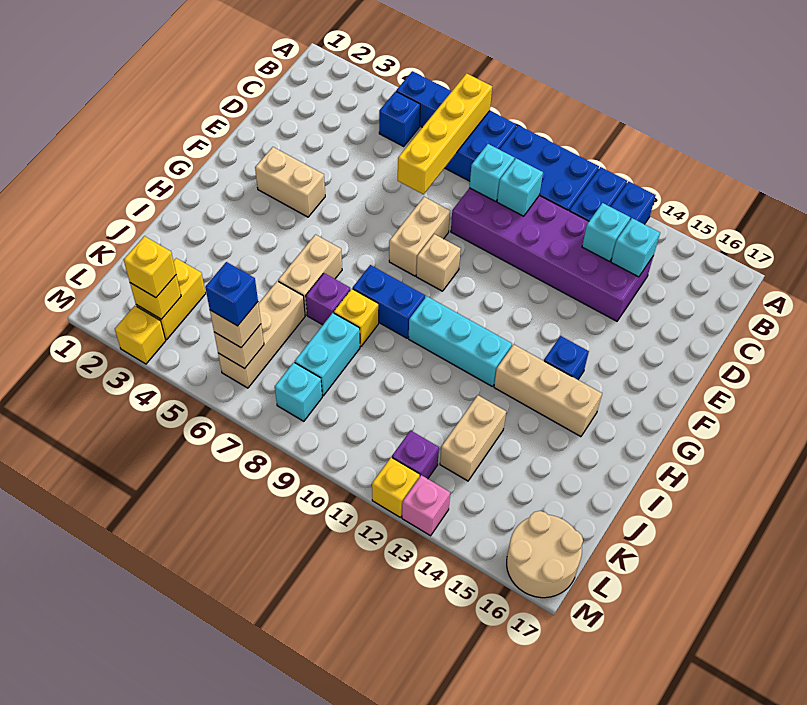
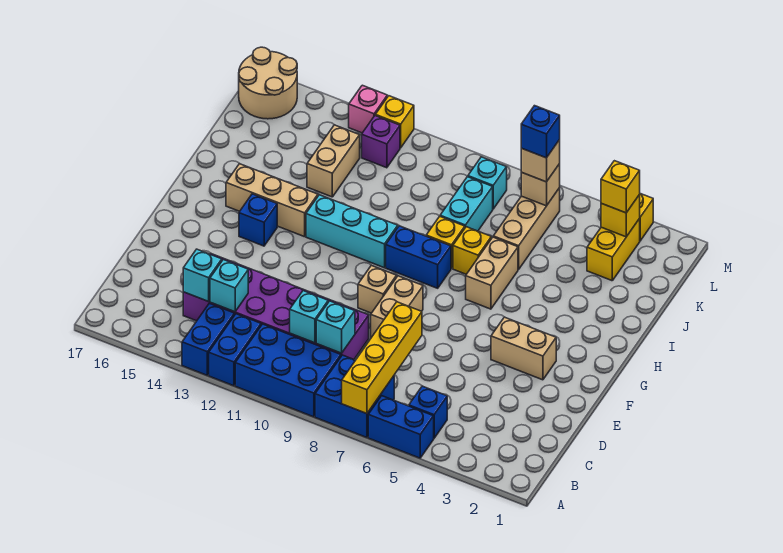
purple 1x1 brick [306,273,350,325] -> yellow 1x1 brick [453,227,491,274]

